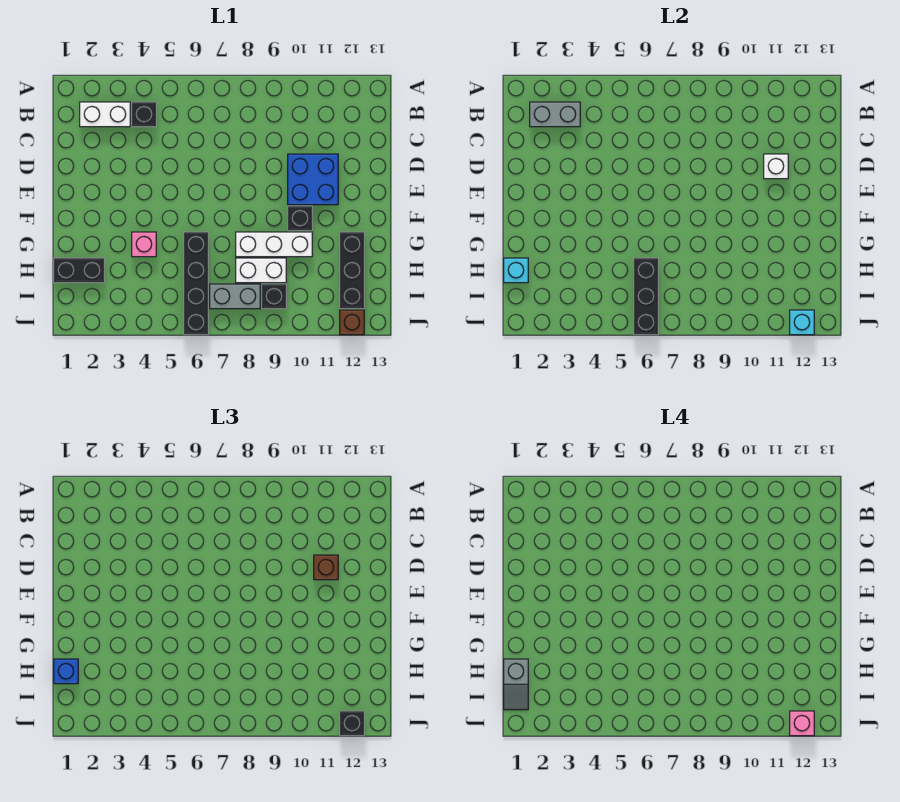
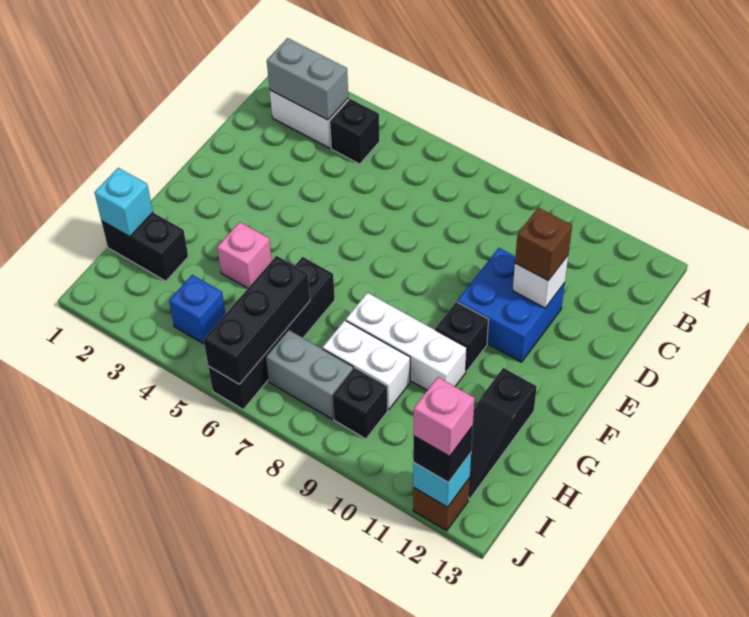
black 1x3 brick [340,232,364,309] -> black 1x3 slope [469,368,537,499]
blue 1x1 brick [54,659,78,684] -> blue 1x1 brick moved to [169,275,226,344]
grey 1x2 slope [504,659,528,710] -> none

